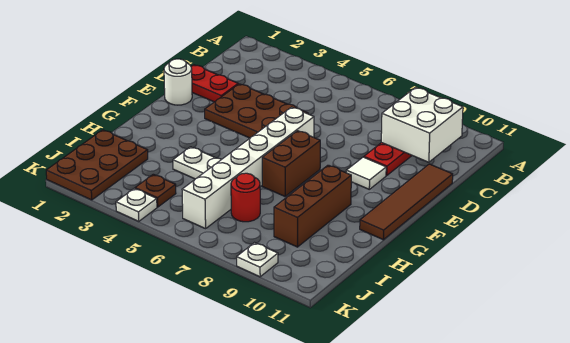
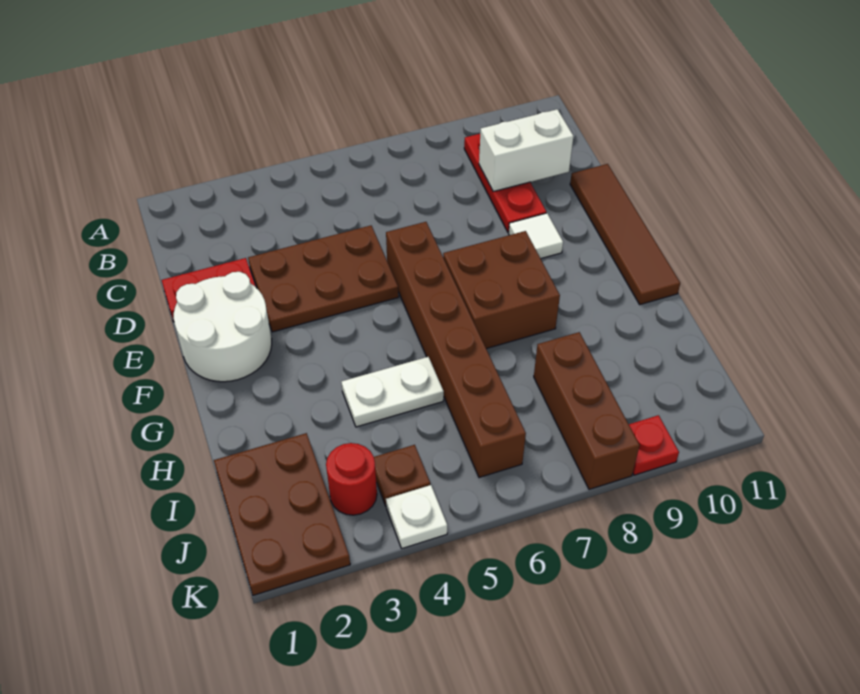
white 2x2 brick [381,88,463,162] -> white 1x2 brick [479,109,573,191]
white 1x1 round brick [164,59,192,105] -> white 2x2 round brick [174,272,272,382]
white 1x6 brick [182,107,314,229] -> brown 1x6 brick [386,222,526,478]
brown 1x2 brick [262,131,320,196] -> brown 2x2 brick [443,231,560,349]
brown 1x3 brick [274,165,351,247] -> brown 1x3 brick moved to [534,332,640,489]
red 1x1 round brick [231,173,260,222] -> red 1x1 round brick moved to [326,443,377,515]
white 1x1 plate [237,243,278,277] -> red 1x1 plate [629,415,679,475]

